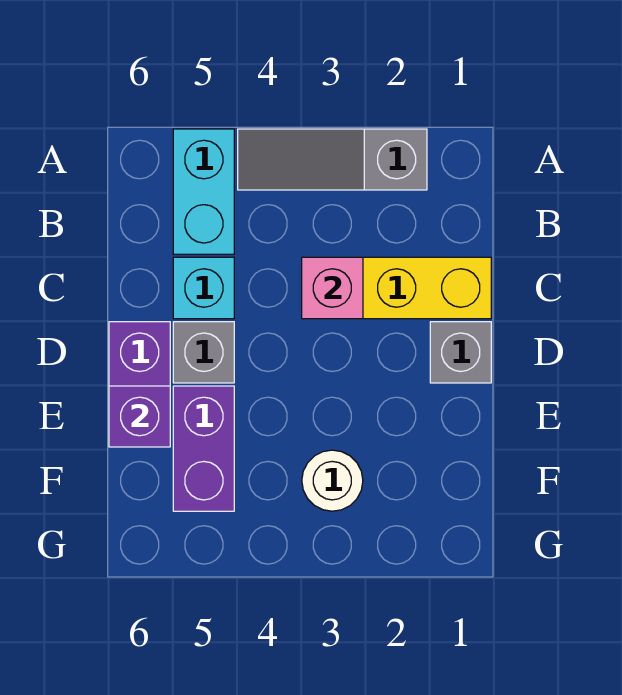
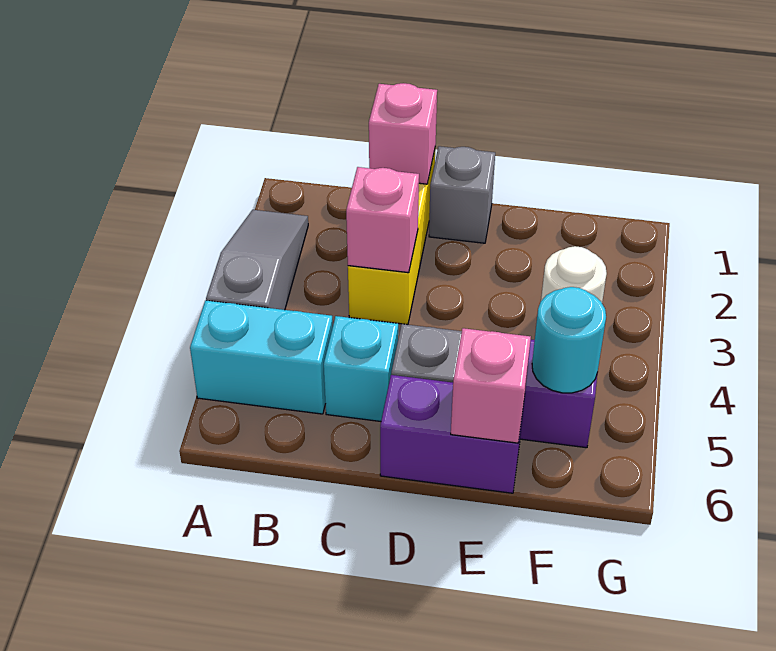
grey 1x3 slope [238,129,427,190] -> grey 1x3 slope turned to [206,210,308,310]
none -> pink 1x1 brick [369,83,437,184]
purple 1x1 brick [109,386,170,447] -> pink 1x1 brick [451,328,531,443]
none -> cyan 1x1 round brick [532,287,606,393]

